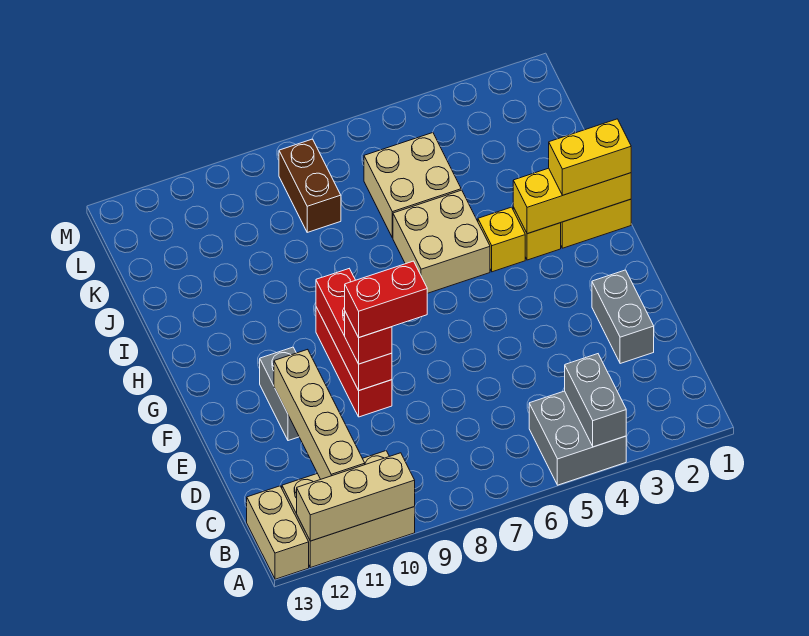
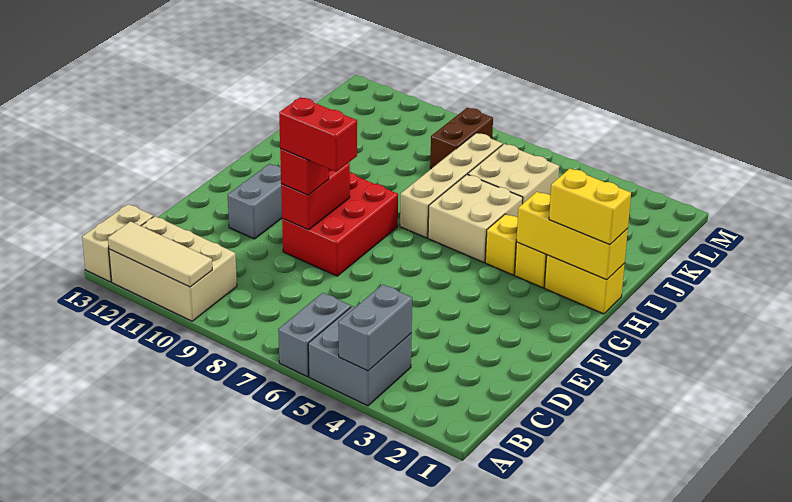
tan 1x3 brick [297,453,415,541] -> tan 1x3 tile [108,221,212,287]
tan 1x4 brick [274,349,365,479] -> tan 1x4 brick moved to [400,133,503,238]
grey 1x2 brick [592,270,654,364] -> grey 1x2 brick moved to [278,293,351,377]
red 1x3 brick [316,307,392,417] -> red 2x3 brick [282,173,398,276]
red 1x3 brick [316,269,392,390] -> red 1x2 brick [281,163,350,230]

